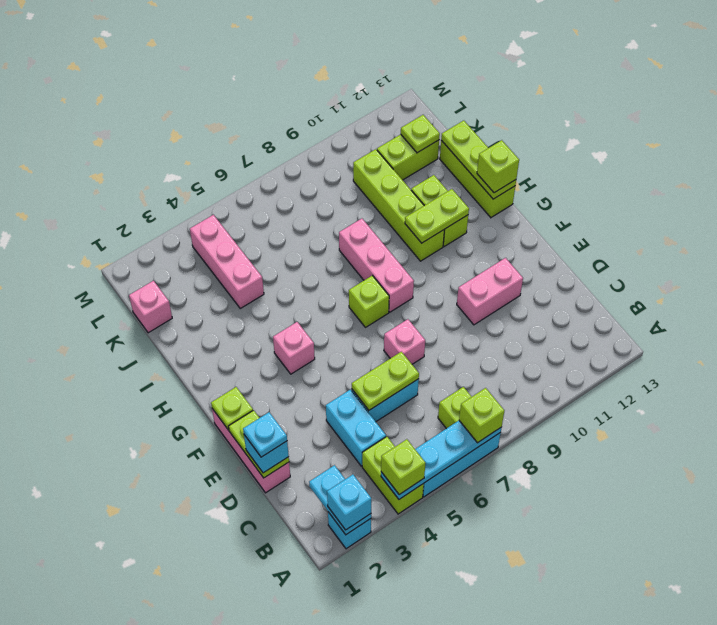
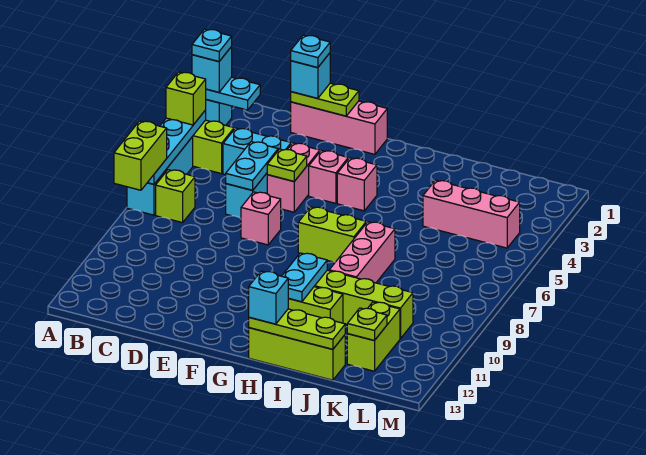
none -> cyan 1x1 plate [192,29,232,61]
lime 1x1 brick [459,388,504,443] -> lime 1x2 brick [114,121,167,190]
lime 1x2 plate [352,352,419,410] -> cyan 1x2 plate [226,142,278,190]
pink 1x2 brick [457,258,523,325] -> pink 1x2 brick moved to [267,143,320,212]
lime 1x1 plate [211,387,253,430] -> lime 1x1 plate moved to [267,149,307,181]
lime 1x1 brick [349,276,389,327] -> lime 1x2 brick [298,207,366,262]
pink 1x3 brick [339,219,414,312] -> pink 1x3 brick turned to [329,222,395,283]
lime 1x2 plate [405,189,469,243] -> cyan 1x2 plate [282,253,327,302]
lime 1x1 brick [477,140,519,193] -> cyan 1x1 brick [249,271,289,324]
pink 1x1 brick [129,281,172,333] -> pink 1x1 brick moved to [309,150,348,203]

